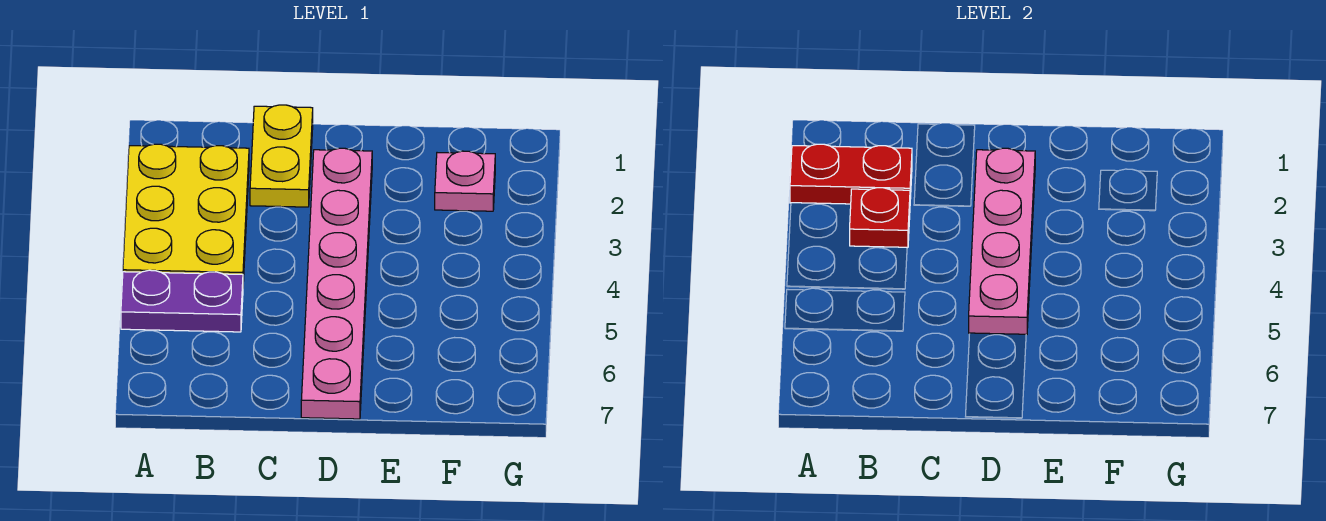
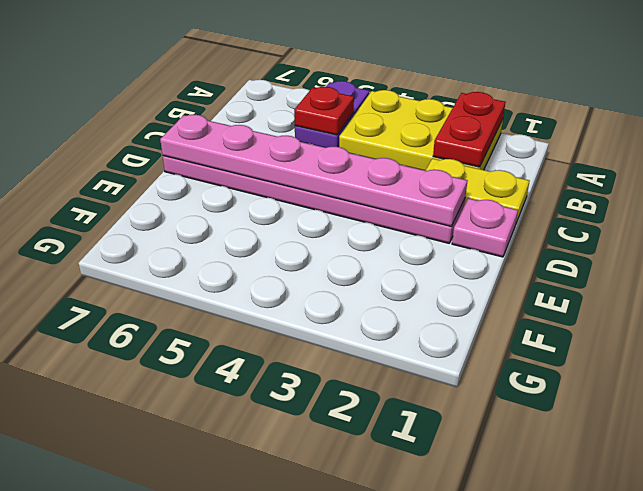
red 1x1 plate [850,188,910,248] -> red 1x1 plate moved to [294,87,354,135]
pink 1x4 plate [969,148,1035,335] -> pink 1x6 plate [160,115,468,226]
pink 1x1 plate [435,151,495,211] -> pink 1x1 plate moved to [452,198,518,257]

